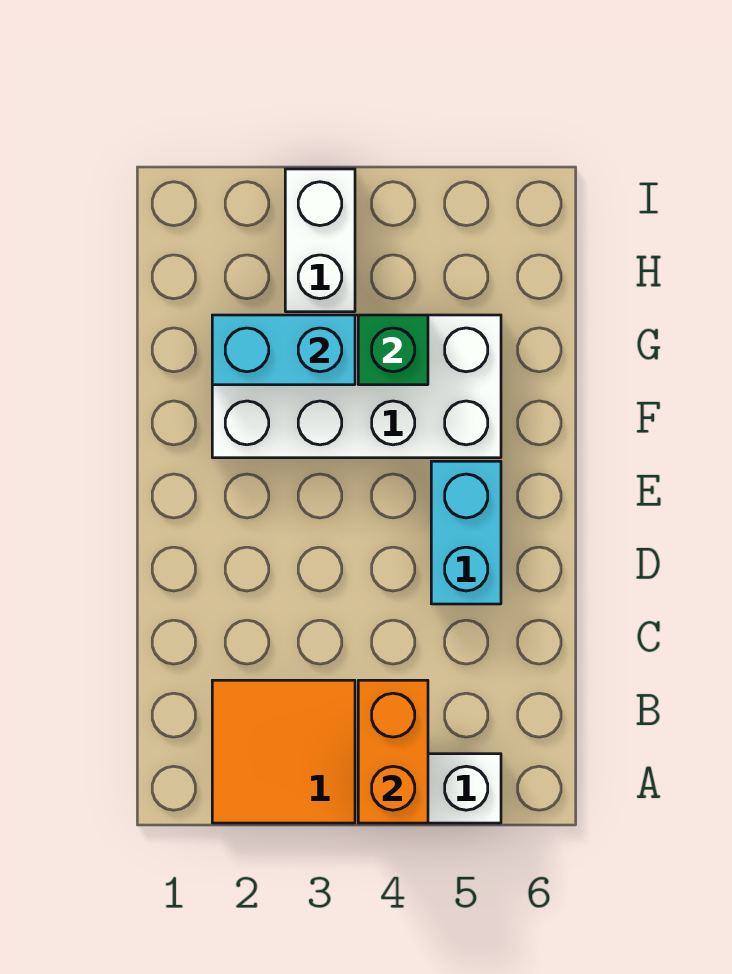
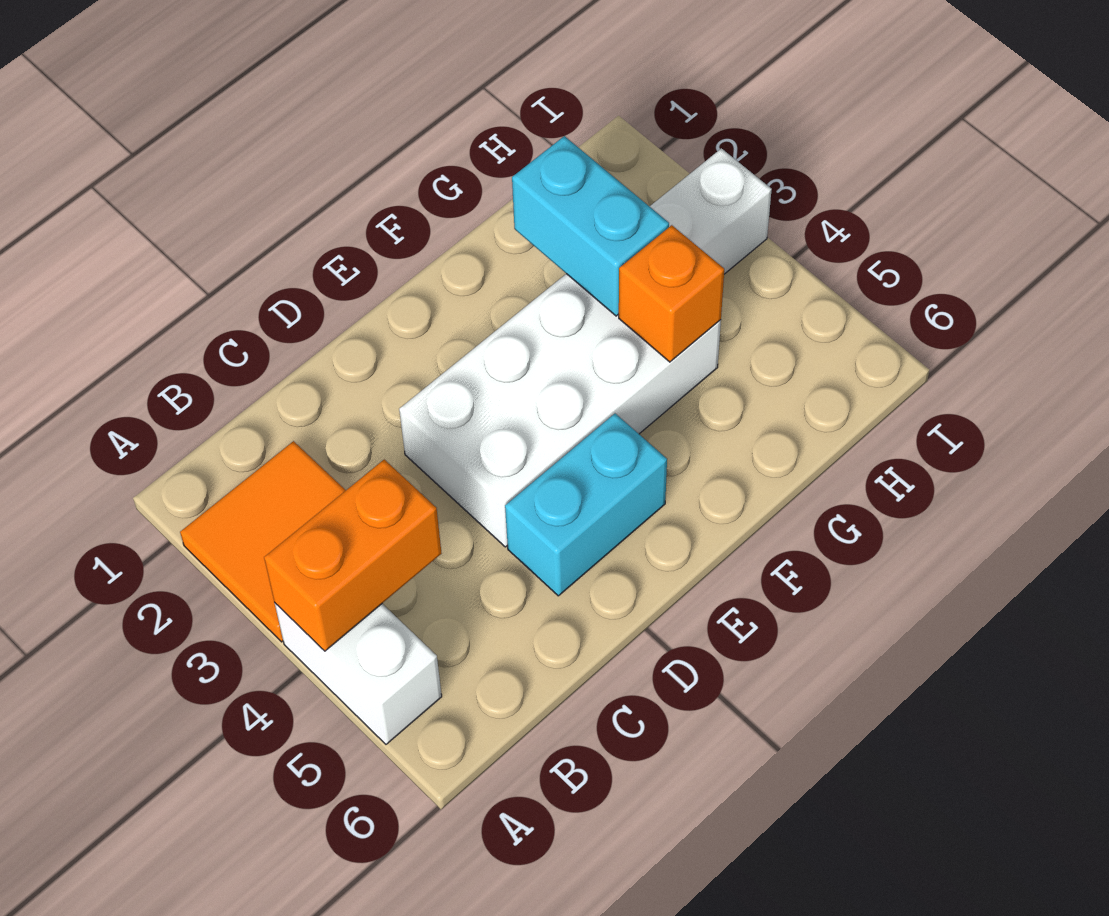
white 2x4 brick [212,315,501,458] -> white 2x4 brick turned to [399,274,721,547]
green 1x1 brick [358,315,428,385] -> orange 1x1 brick [619,225,724,362]

